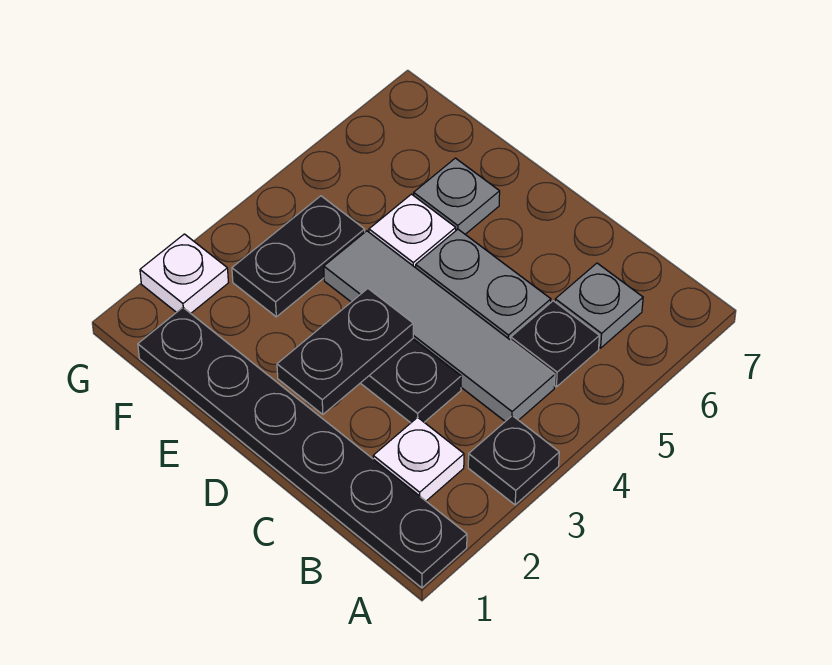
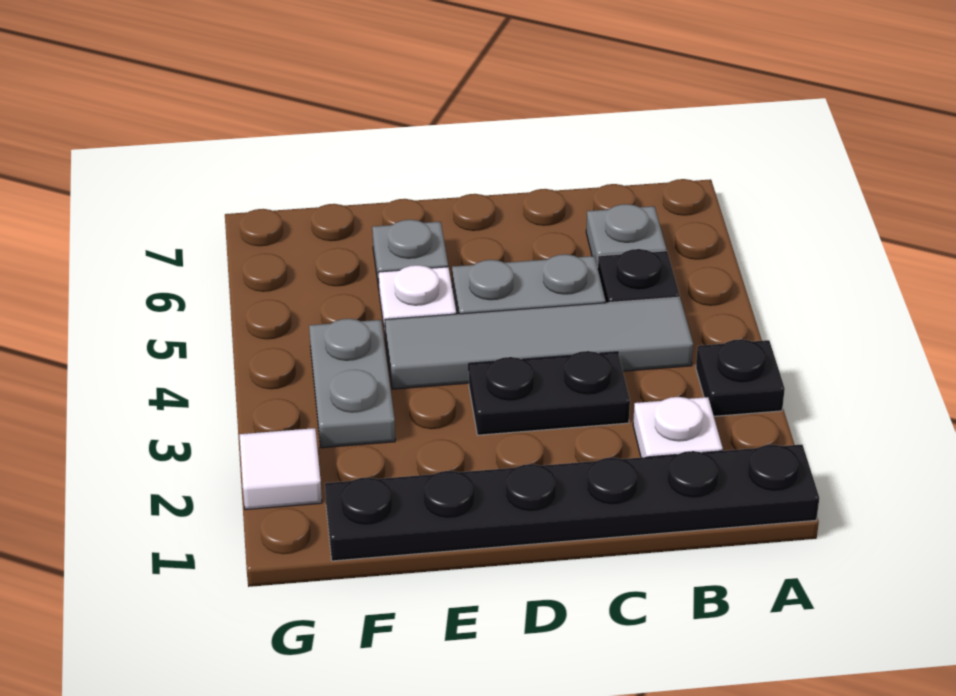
black 1x2 plate [277,289,413,414] -> none
black 1x2 plate [232,196,365,317] -> grey 1x2 plate [309,319,395,448]
white 1x1 plate [140,234,228,313] -> white 1x1 tile [239,428,322,510]

